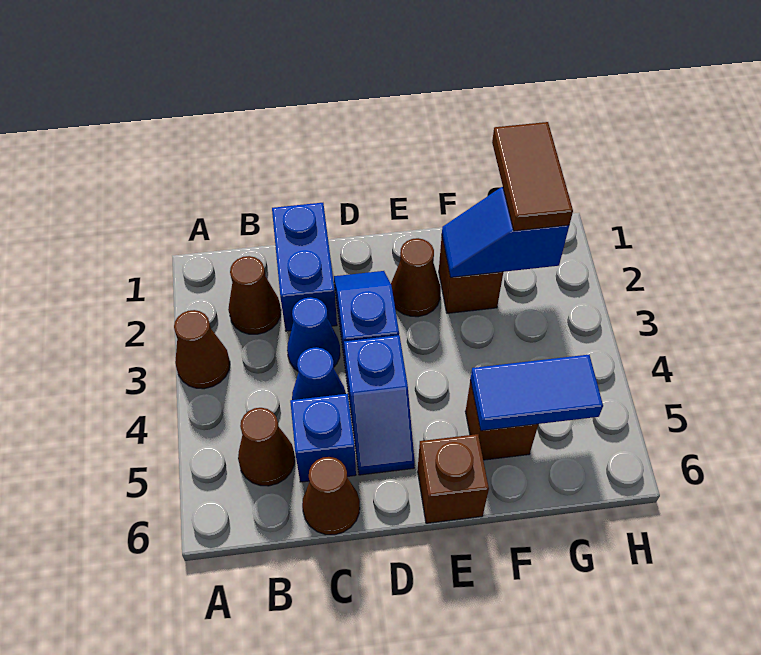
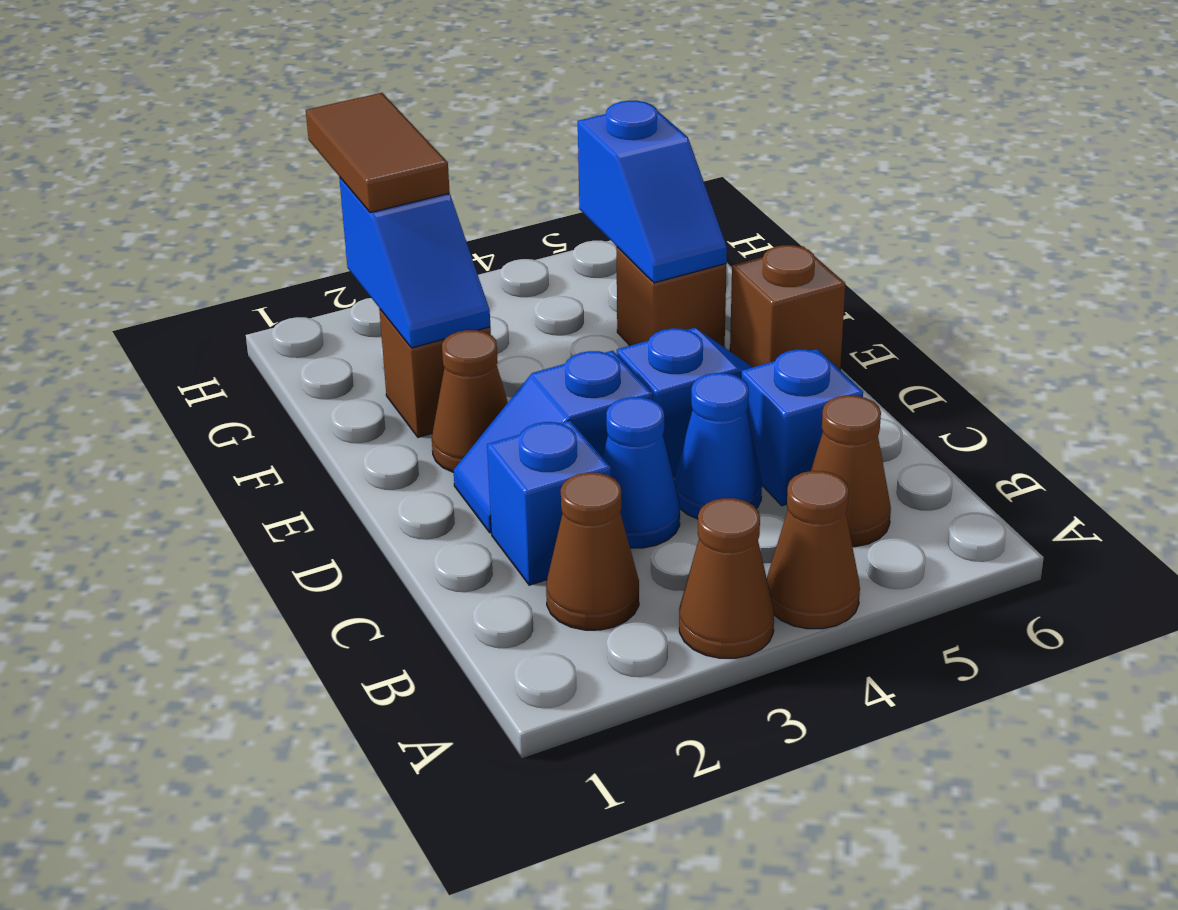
blue 1x2 brick [272,203,337,331] -> blue 1x1 brick [487,420,611,585]
brown 1x1 cone [302,457,360,535] -> brown 1x1 cone moved to [767,471,860,629]
blue 1x2 tile [471,355,603,431] -> blue 1x2 slope [578,101,727,283]
brown 1x2 tile [492,122,573,231] -> brown 1x2 tile turned to [306,93,450,213]

